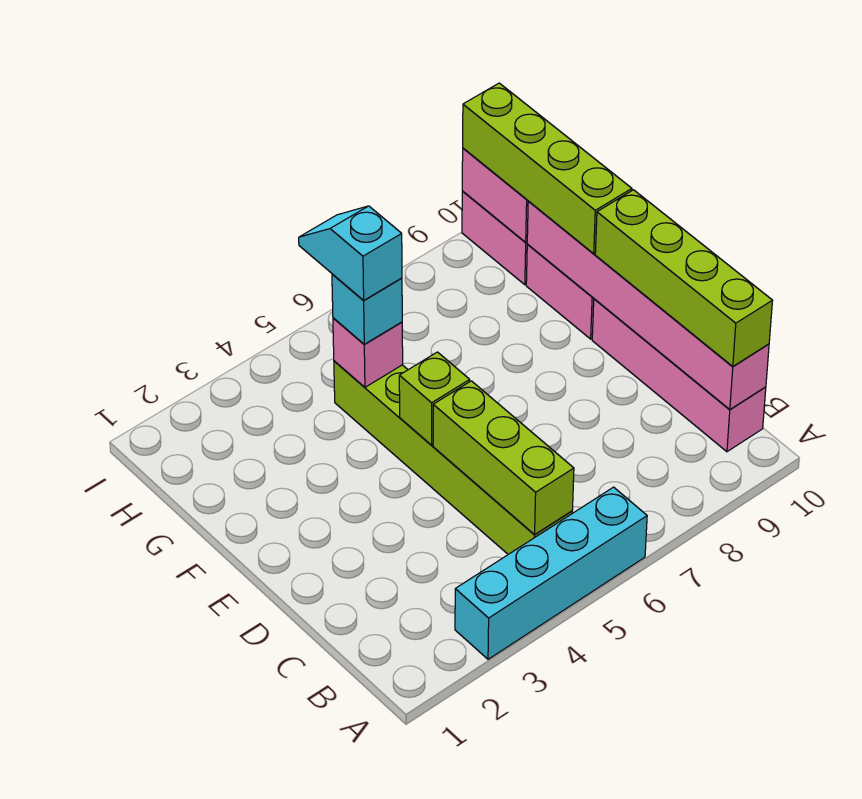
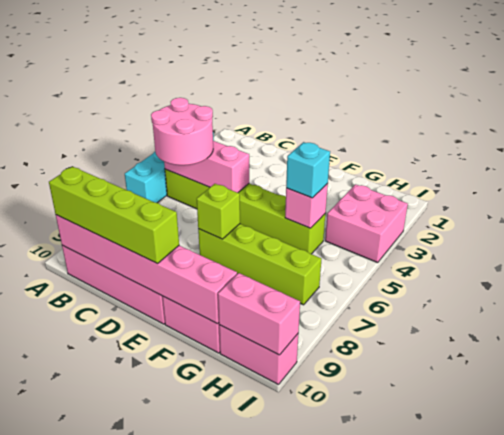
lime 1x3 brick [433,381,574,534] -> pink 1x3 brick [164,141,249,193]
none -> pink 2x2 round brick [151,98,213,165]
lime 1x1 brick [399,352,470,445] -> lime 1x1 brick moved to [197,184,240,239]
lime 1x4 brick [463,83,632,254] -> lime 1x4 brick moved to [198,224,321,305]
cyan 1x2 slope [299,206,402,301] -> none
none -> pink 2x2 brick [325,184,408,263]

